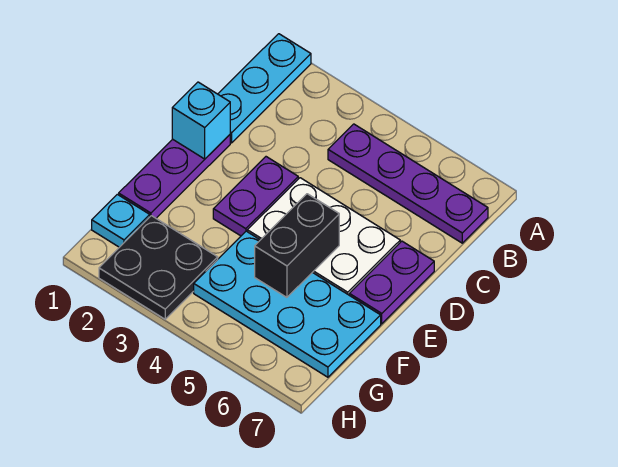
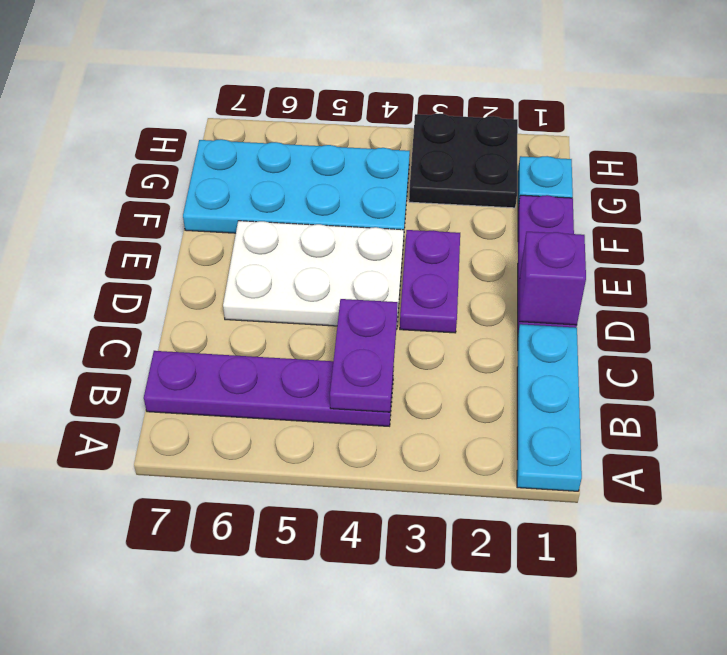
cyan 1x1 brick [172,82,230,159] -> purple 1x1 brick [520,232,586,325]
purple 1x2 plate [349,241,434,324] -> purple 1x2 plate moved to [330,299,398,412]
black 1x2 brick [255,194,339,297] -> none

